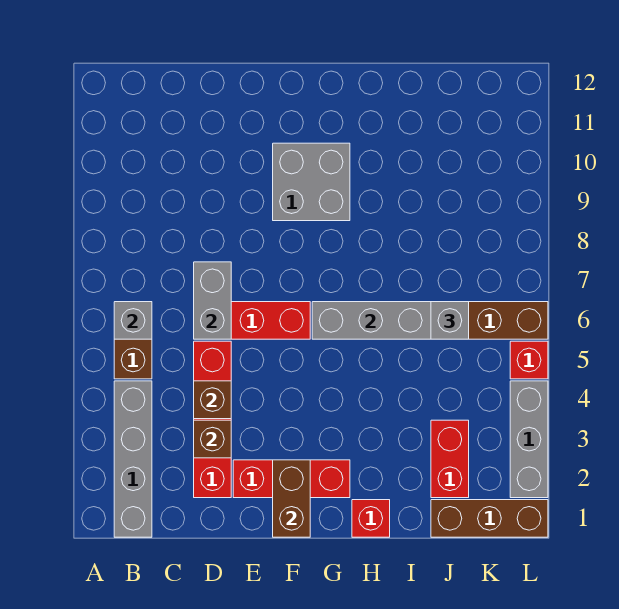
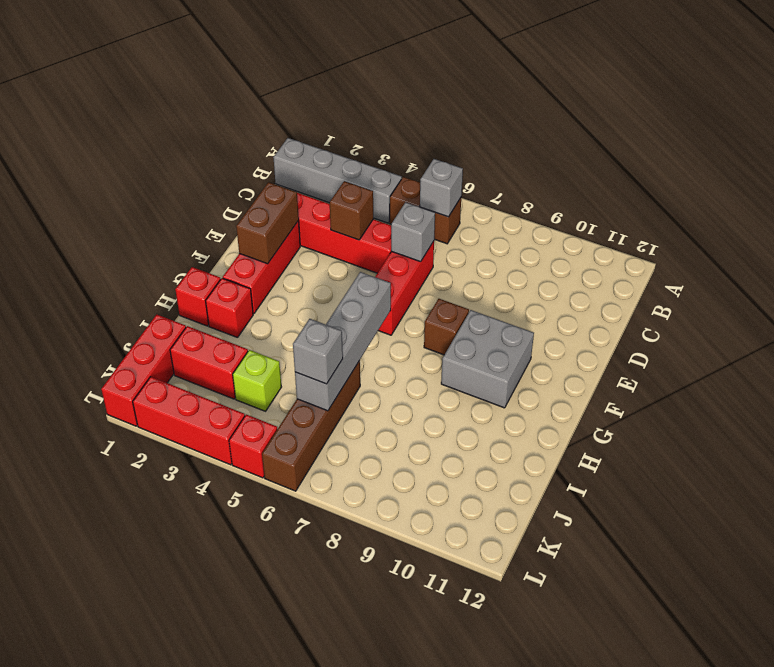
brown 1x1 brick [194,420,231,458] -> brown 1x1 brick moved to [424,299,469,355]
grey 1x2 brick [194,262,231,339] -> grey 1x1 brick [391,202,435,262]
brown 1x2 brick [273,460,310,537] -> brown 1x2 brick turned to [236,182,299,264]
none -> red 1x1 brick [206,278,253,338]
brown 1x3 brick [431,500,548,537] -> red 1x3 brick [101,315,186,426]
none -> lime 1x1 brick [233,350,281,411]
grey 1x3 brick [510,381,548,498] -> red 1x3 brick [133,377,245,465]

